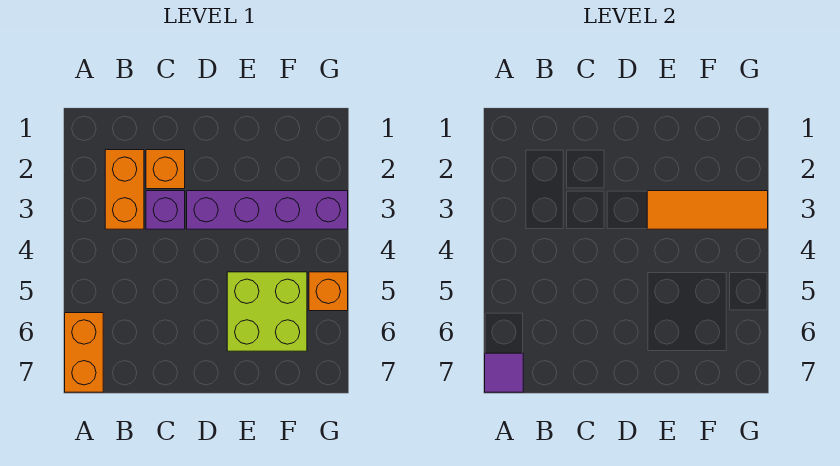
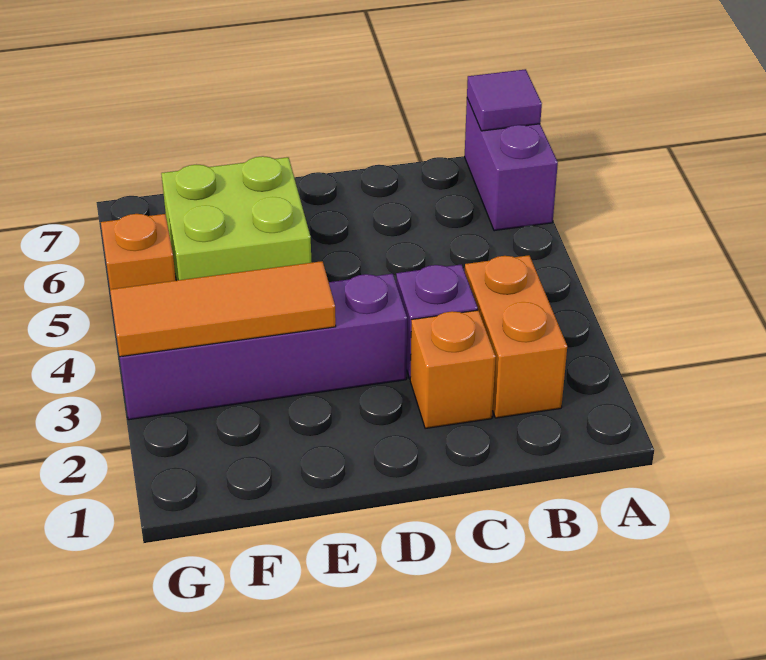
orange 1x2 brick [65,313,103,392] -> purple 1x2 brick [465,98,558,231]

